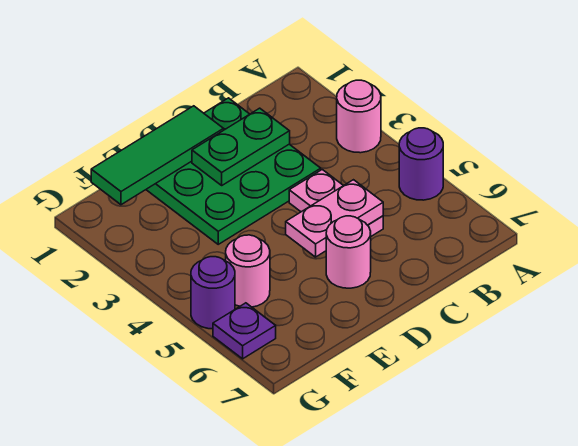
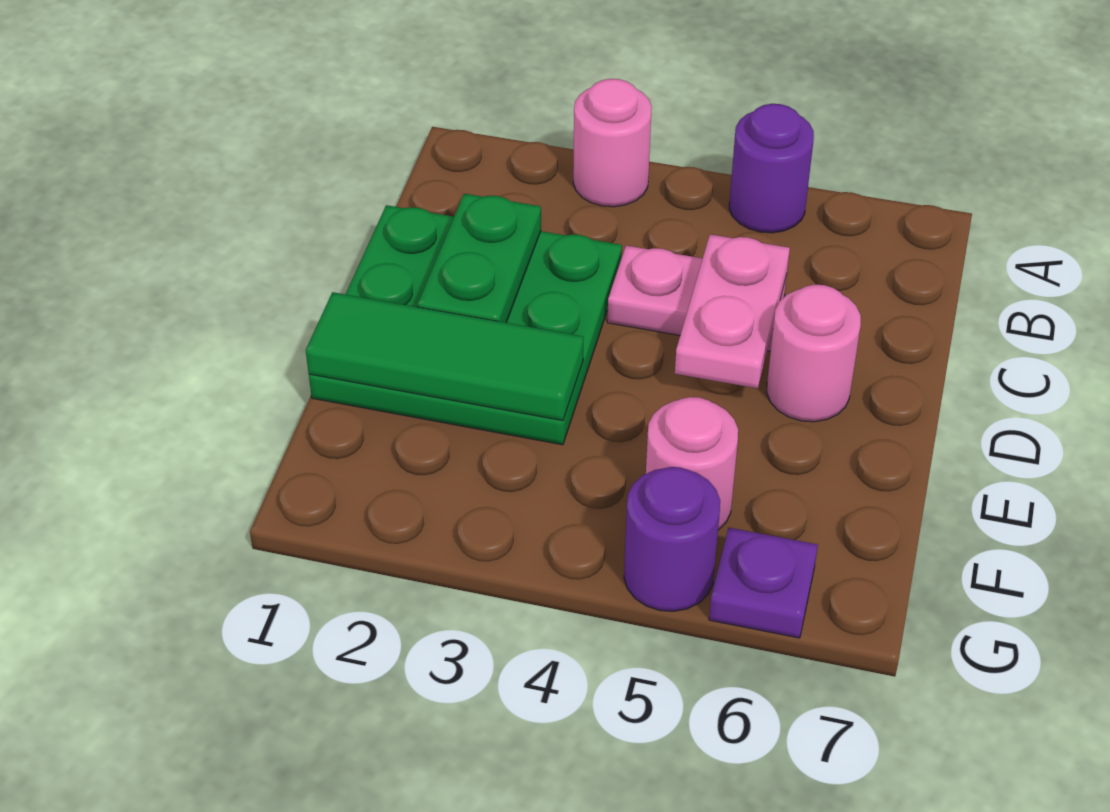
green 1x3 tile [91,106,224,205] -> green 1x3 tile turned to [306,292,584,421]

